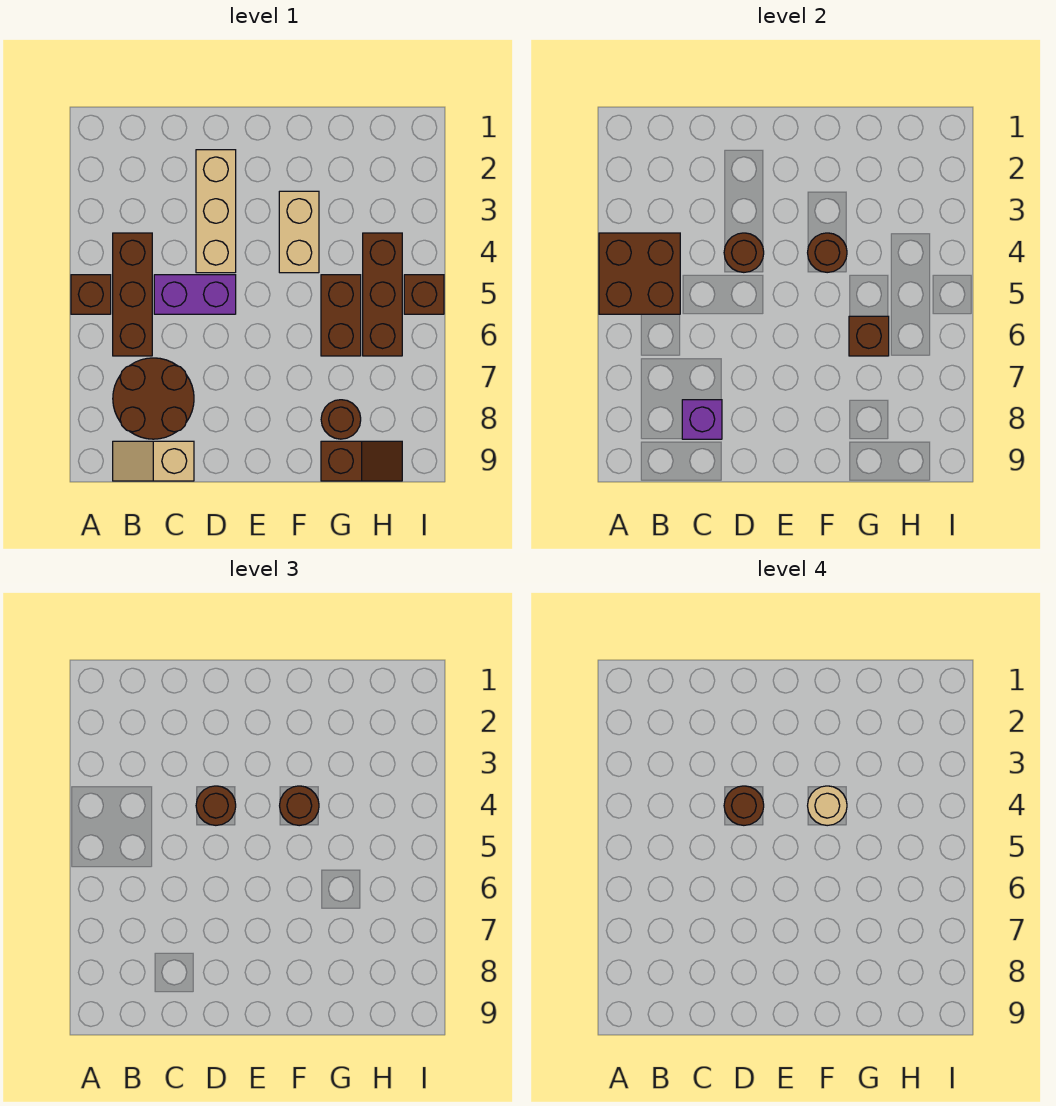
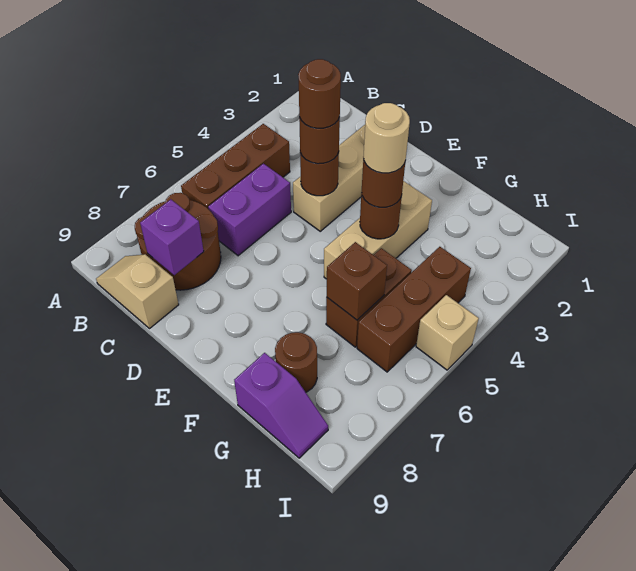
brown 2x2 brick [599,233,680,314] -> none
brown 1x1 brick [71,275,111,314] -> none
purple 1x2 brick [154,275,236,314] -> purple 1x2 brick turned to [208,164,291,256]
tan 1x2 brick [279,191,319,273] -> tan 1x3 brick [324,181,432,279]
brown 1x2 slope [321,441,402,481] -> purple 1x2 slope [234,353,328,458]
brown 1x1 brick [404,275,444,314] -> tan 1x1 brick [416,295,479,370]

